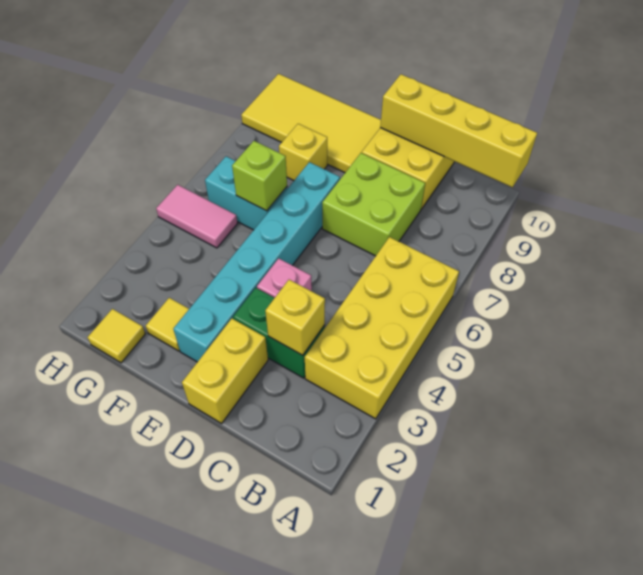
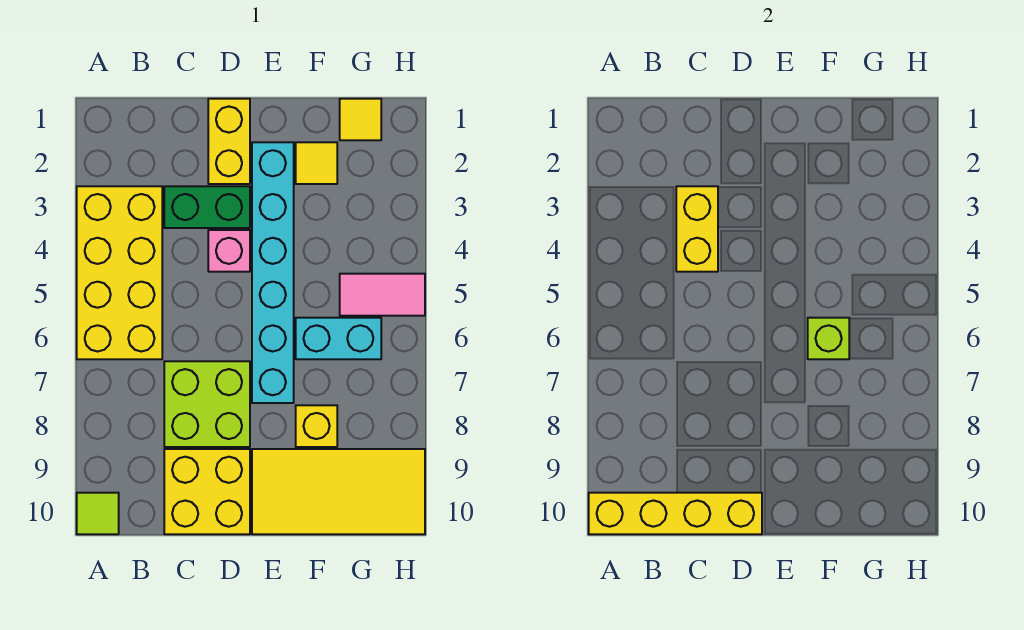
none -> lime 1x1 tile [77,493,119,534]
yellow 1x1 brick [265,280,325,355] -> yellow 1x2 brick [676,186,718,272]

